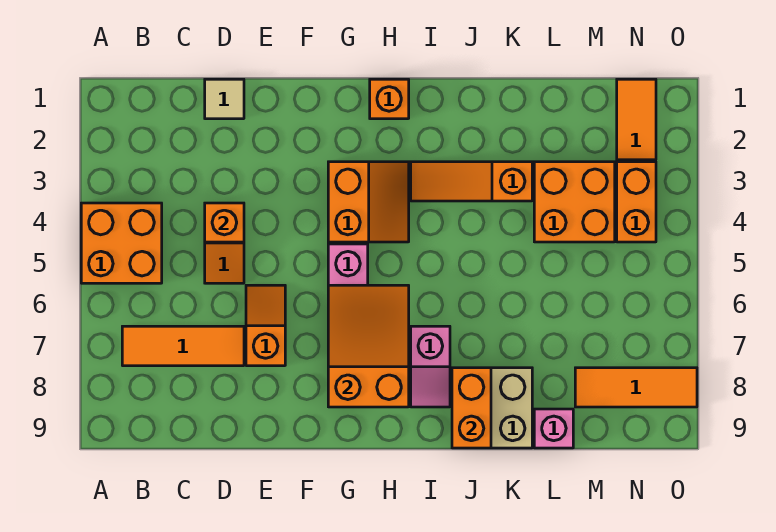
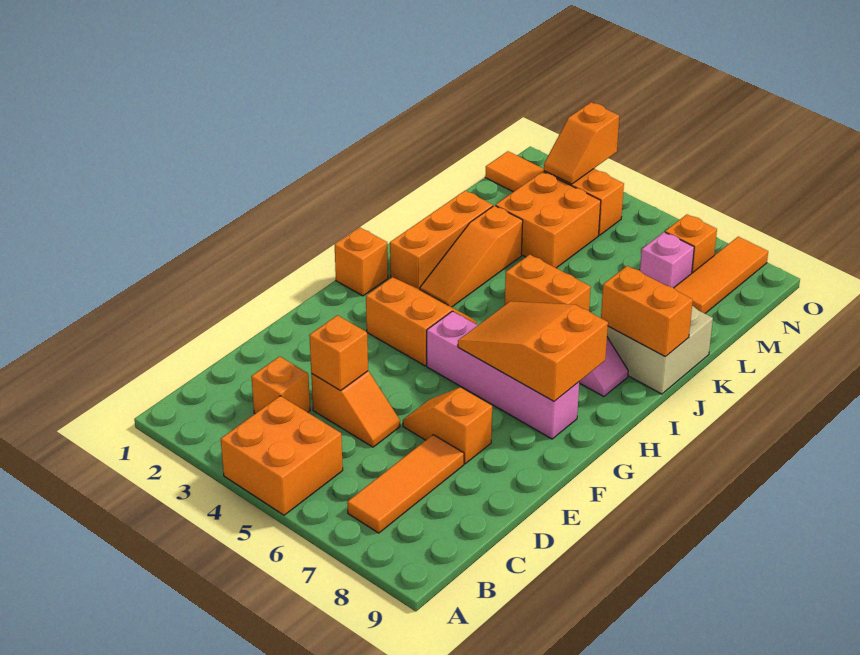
none -> orange 1x1 brick [251,356,310,414]
tan 1x1 tile [205,79,244,119] -> none
none -> orange 1x3 brick [390,191,493,289]
none -> orange 1x2 brick [505,254,591,311]
pink 1x1 brick [534,409,573,448] -> pink 1x1 brick moved to [640,232,694,288]
none -> orange 1x2 slope [544,102,619,184]
none -> orange 1x1 brick [665,214,717,273]

